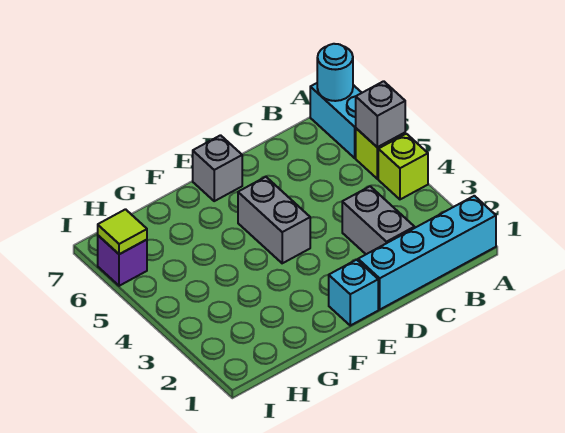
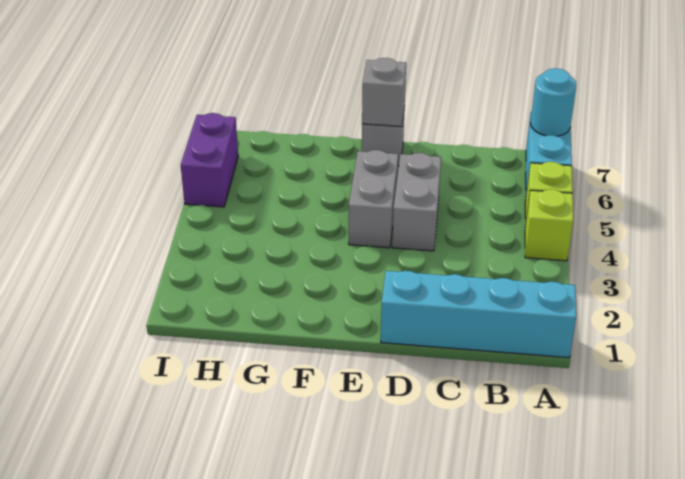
grey 1x1 brick [356,81,405,147] -> grey 1x1 brick moved to [362,58,406,127]
grey 1x2 brick [342,186,414,254] -> grey 1x2 brick moved to [392,153,441,251]
cyan 1x1 brick [329,260,378,326] -> none
purple 1x1 brick [98,236,147,286] -> purple 1x2 brick [181,113,238,207]
lime 1x1 tile [98,209,147,254] -> none

